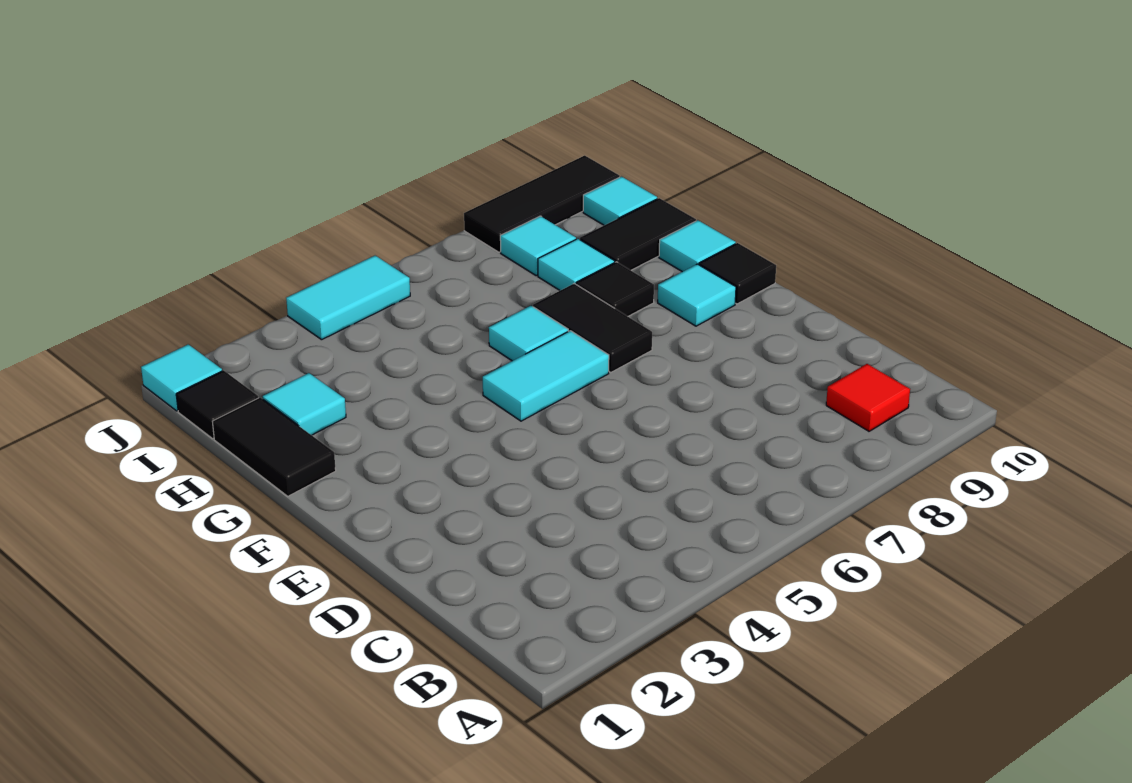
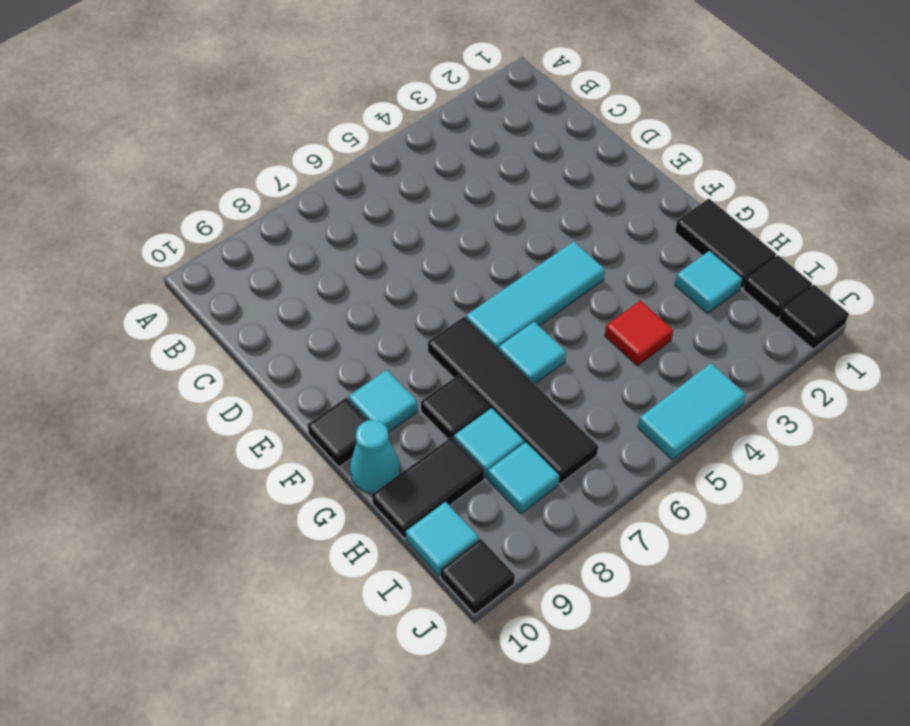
red 1x1 tile [826,364,910,431] -> red 1x1 tile moved to [605,301,673,366]
cyan 1x2 tile [483,331,609,421] -> cyan 1x3 tile [466,242,605,349]
black 1x2 tile [533,284,652,372] -> black 1x4 tile [428,317,598,484]
cyan 1x1 tile [659,220,736,272] -> cyan 1x1 cone [350,420,400,493]
cyan 1x1 tile [141,344,222,411] -> black 1x1 tile [779,285,849,349]
black 1x3 tile [464,155,620,252] -> black 1x1 tile [441,539,515,615]

